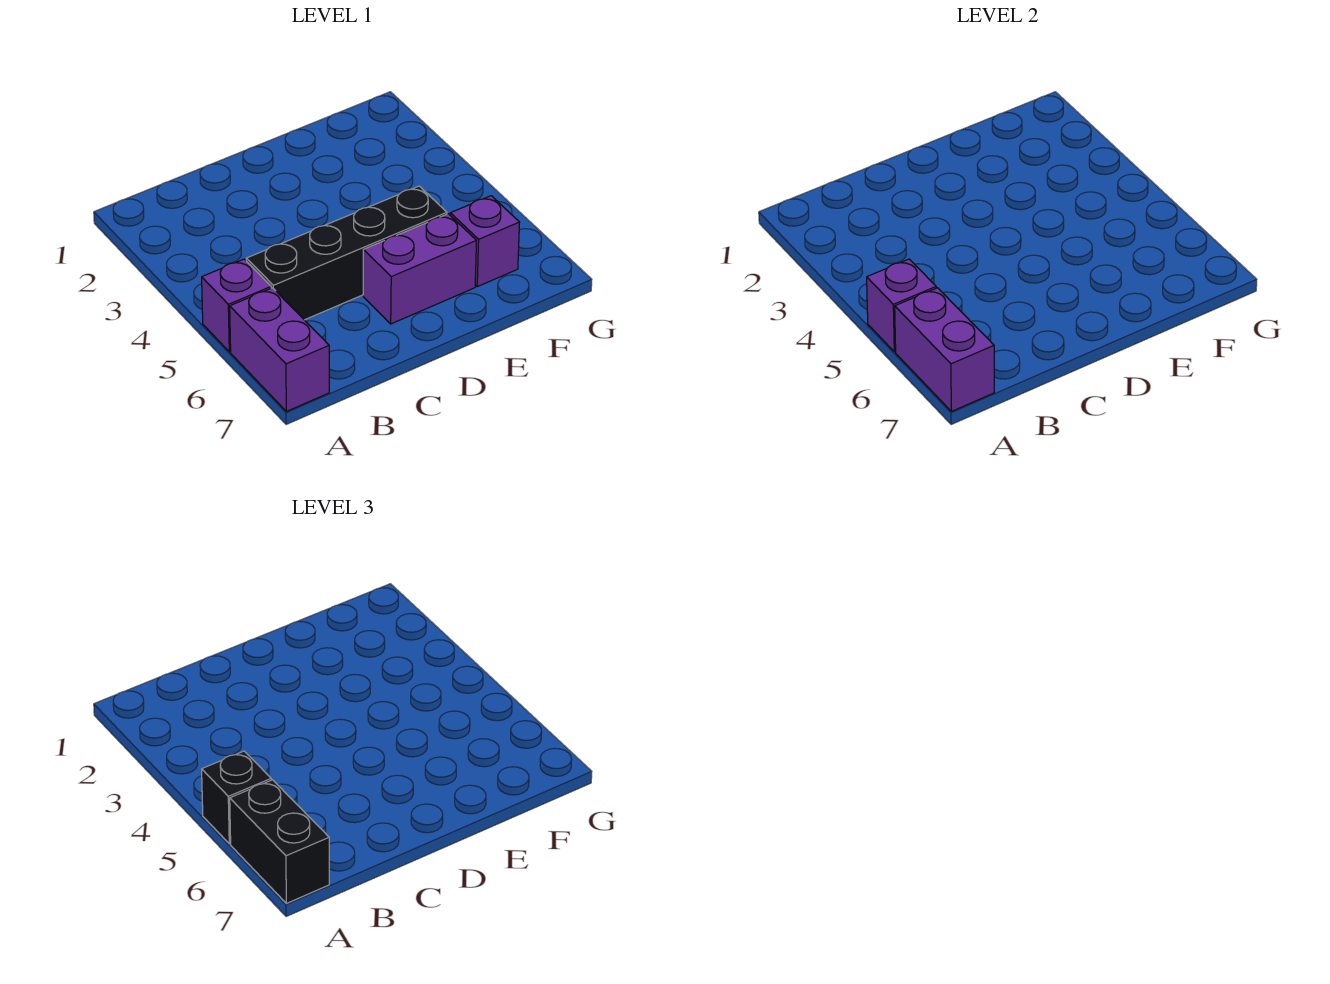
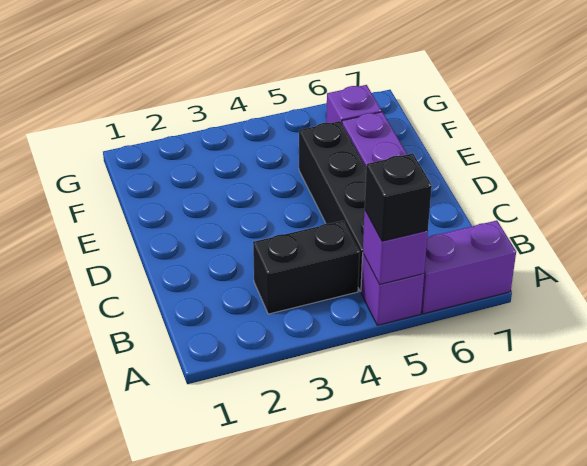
purple 1x2 brick [895,288,994,411] -> none
black 1x2 brick [230,780,329,903] -> black 1x2 brick moved to [253,221,360,314]

